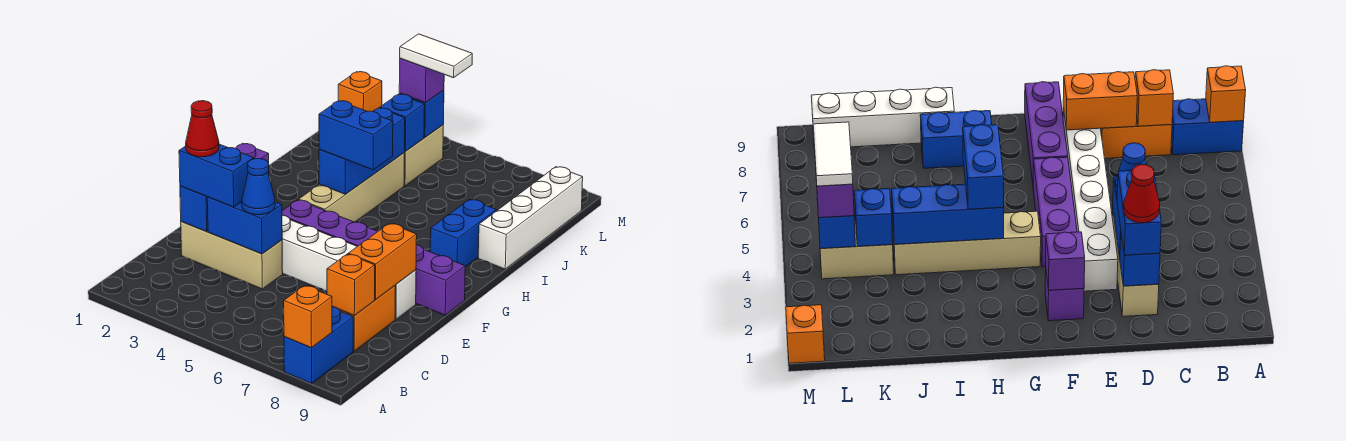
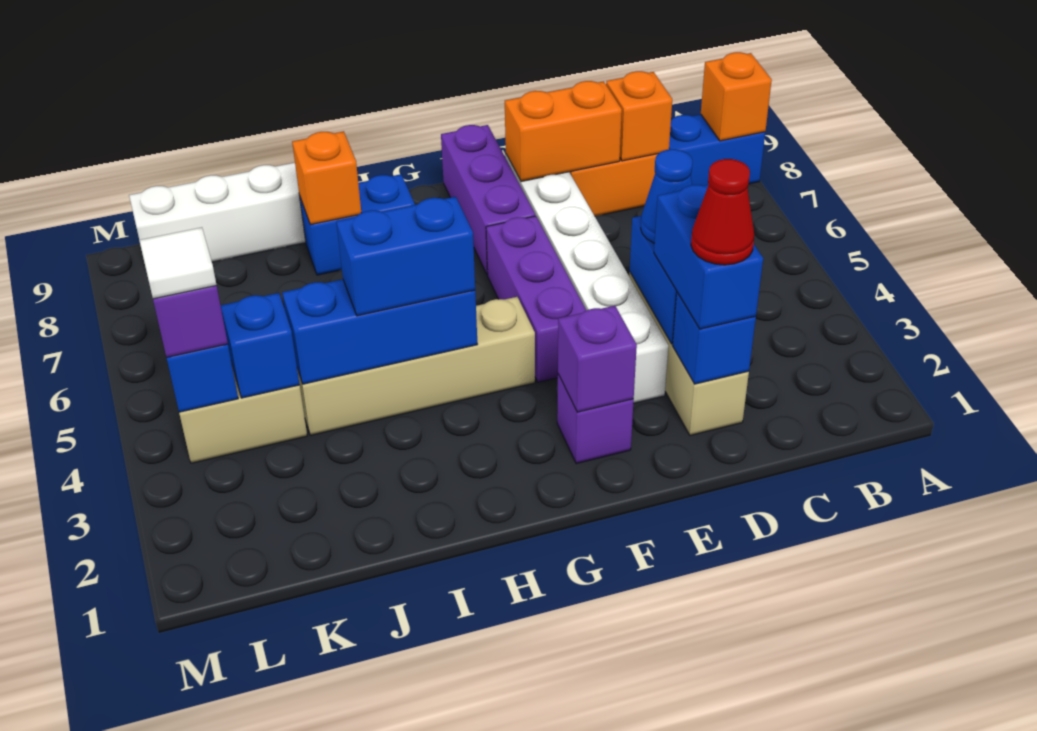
blue 1x2 brick [319,101,393,170] -> blue 1x2 brick turned to [336,197,475,316]
white 1x2 tile [400,34,472,78] -> white 1x1 tile [139,227,217,299]
orange 1x1 brick [338,72,382,112] -> orange 1x1 brick moved to [292,131,361,225]

